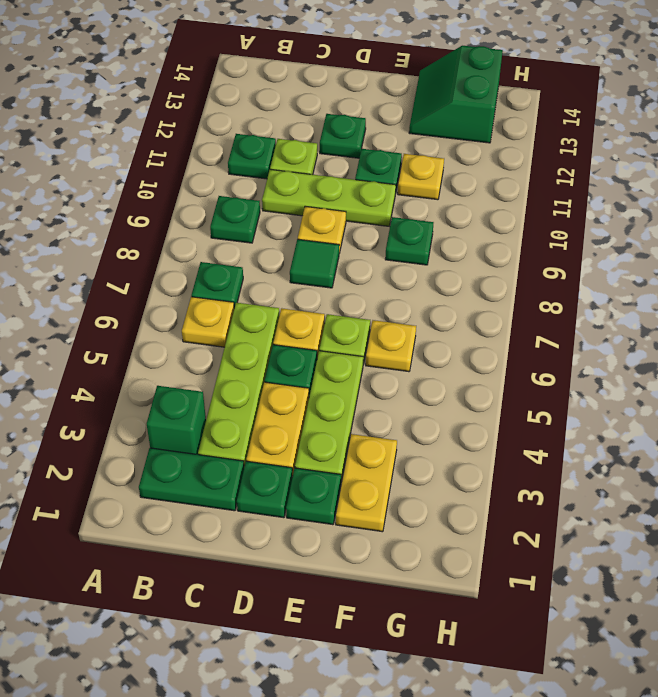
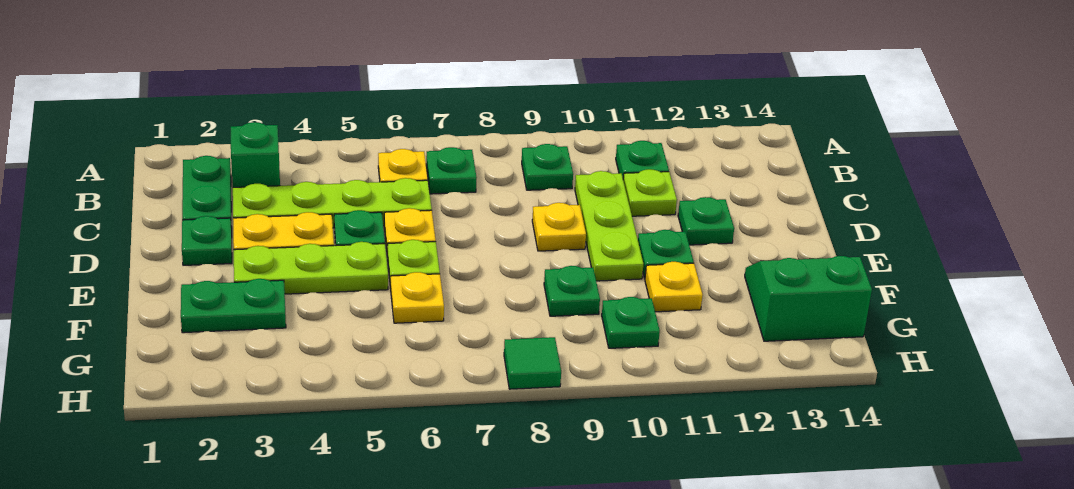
green 1x1 tile [290,239,339,288] -> green 1x1 tile moved to [504,337,561,389]
green 1x1 plate [286,468,341,525] -> green 1x1 plate moved to [602,297,660,348]
yellow 1x2 plate [336,434,397,532] -> green 1x2 plate [181,279,286,333]

